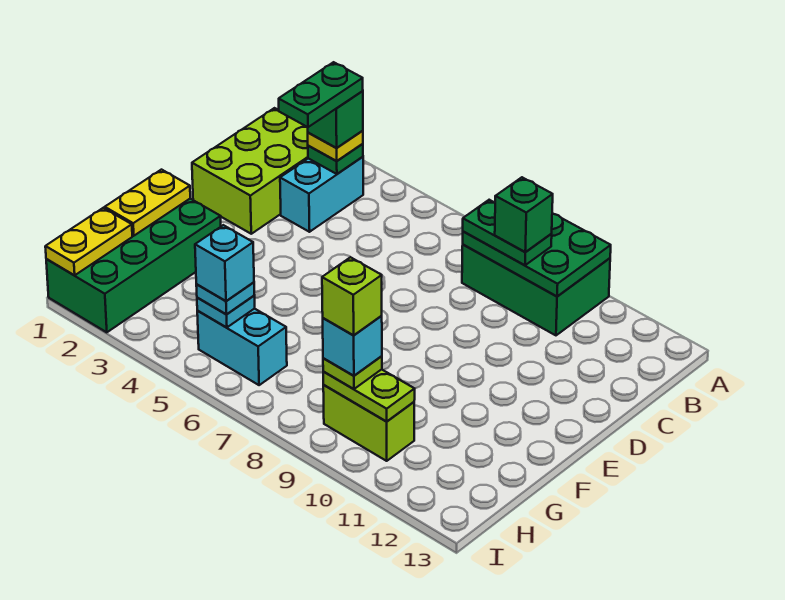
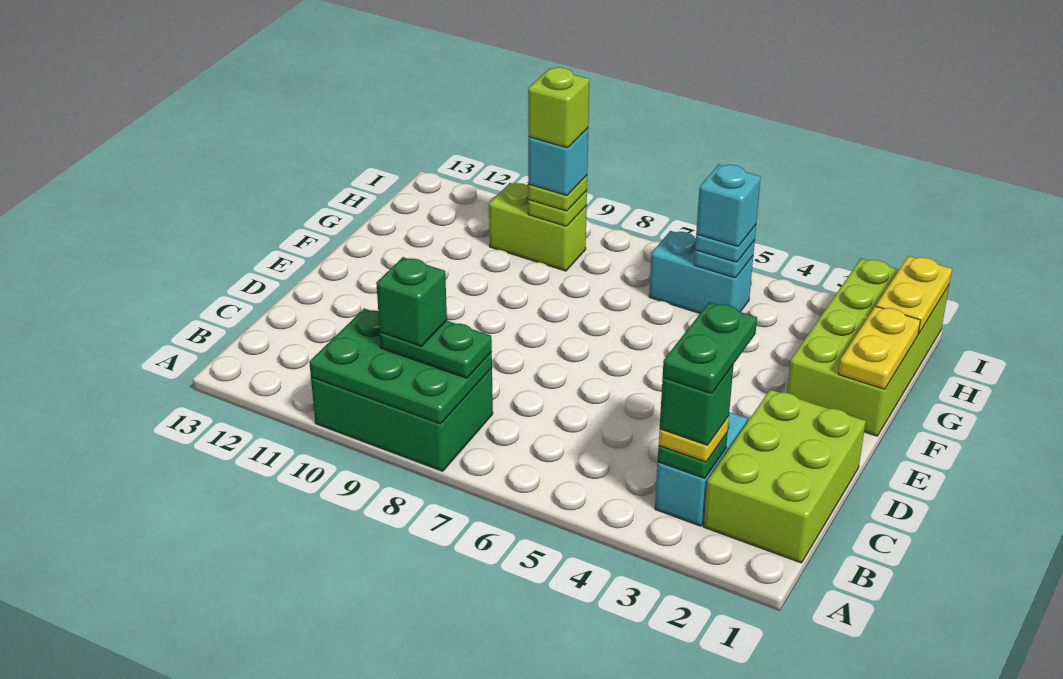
green 2x4 brick [46,199,221,332] -> lime 2x4 brick [787,259,949,436]
lime 1x2 plate [323,369,415,422] -> lime 1x1 plate [528,191,587,226]

